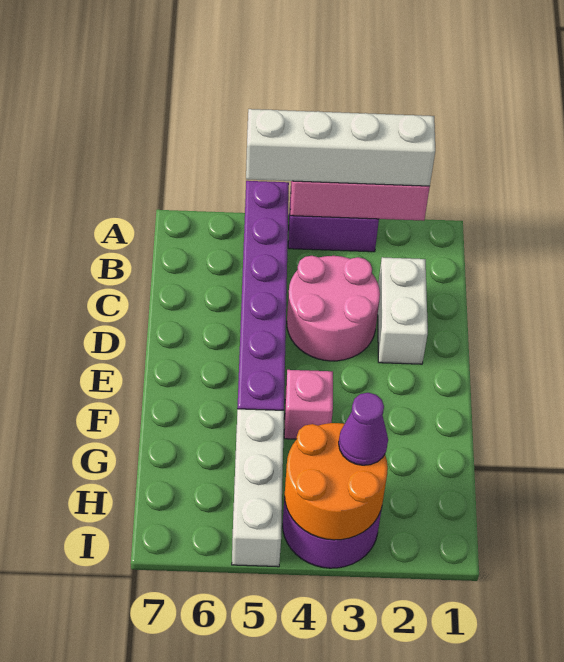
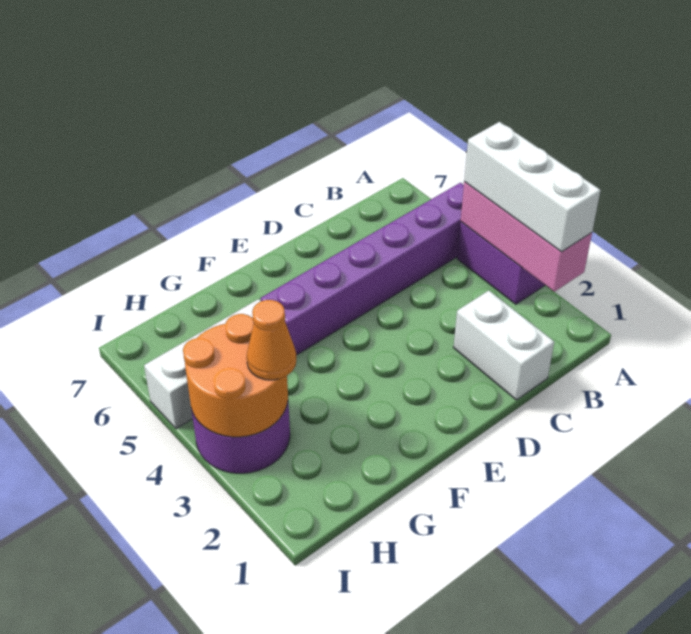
white 1x4 brick [246,109,435,186] -> white 1x3 brick [464,122,601,252]
white 1x2 brick [378,257,428,364] -> white 1x2 brick turned to [454,291,554,400]
pink 2x2 round brick [287,256,380,361] -> none
pink 1x1 brick [284,370,333,439] -> none
purple 1x1 cone [339,393,388,465] -> orange 1x1 cone [247,300,296,380]

